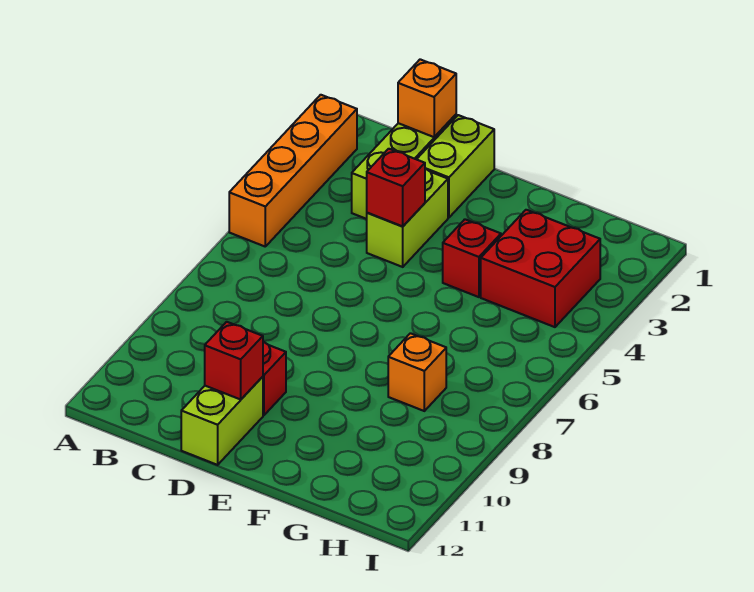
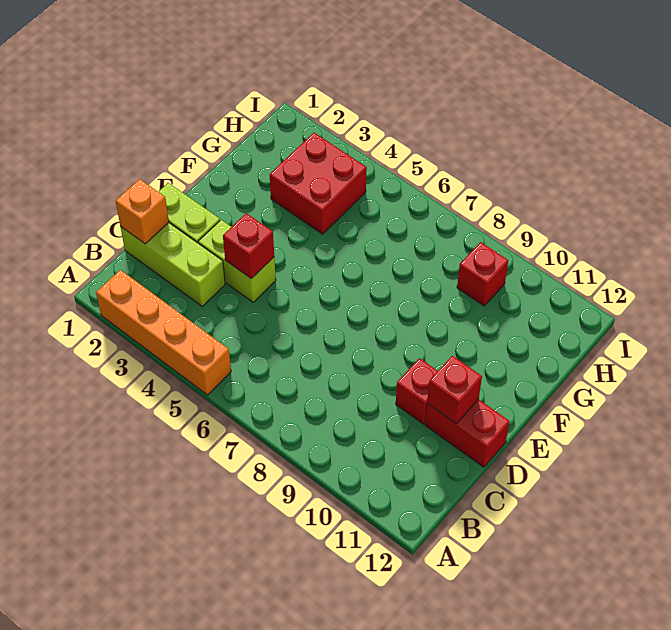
lime 1x2 brick [181,377,263,465] -> red 1x2 brick [425,399,510,467]
red 1x1 brick [443,219,501,297] -> red 1x1 brick moved to [457,242,508,306]
orange 1x1 brick [388,333,446,411] -> none

